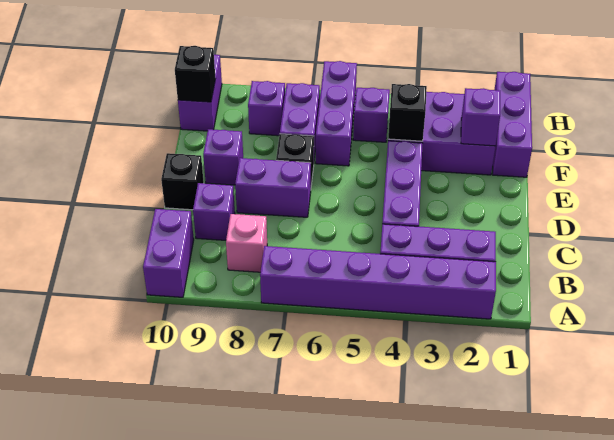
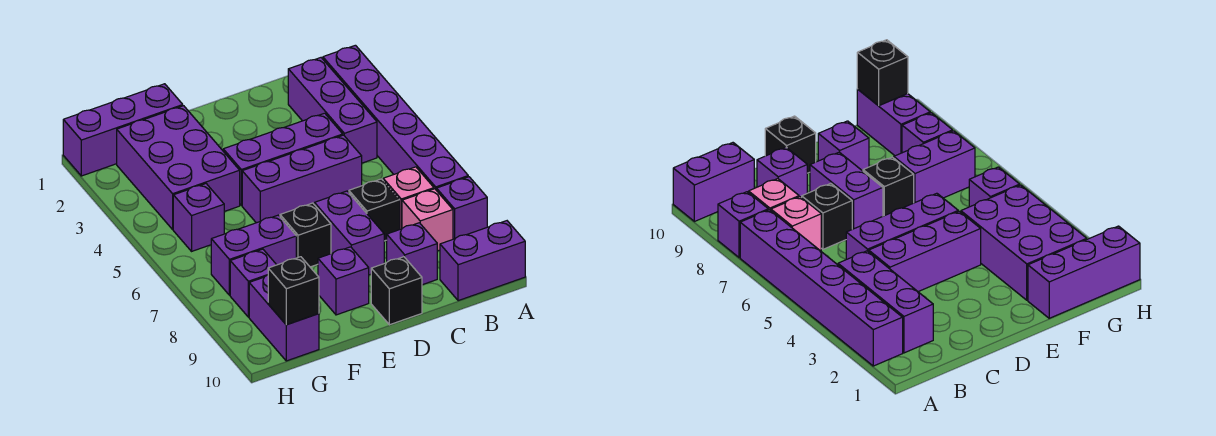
none -> pink 1x1 brick [383,167,434,229]
purple 1x1 brick [461,88,500,146] -> purple 1x1 brick moved to [437,177,487,239]
black 1x1 brick [388,84,427,141] -> black 1x1 brick moved to [349,179,400,241]
purple 1x3 brick [316,61,357,166] -> purple 1x3 brick moved to [242,135,362,223]
purple 1x2 brick [178,55,222,131] -> purple 1x2 brick turned to [249,275,319,361]

